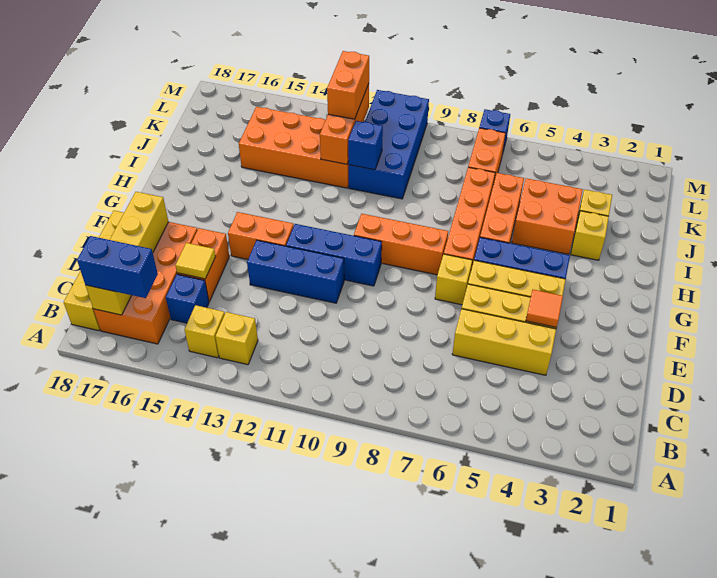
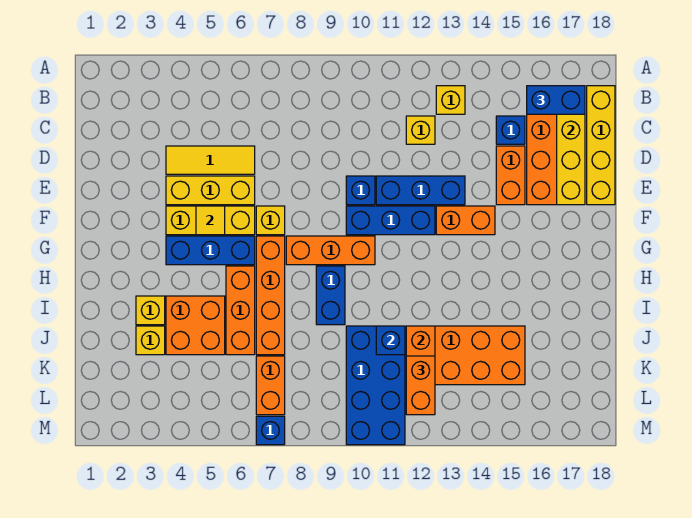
yellow 1x1 brick [184,305,225,358] -> yellow 1x1 brick moved to [406,116,435,144]
yellow 1x3 brick [452,309,556,375] -> yellow 1x3 tile [166,146,255,174]
yellow 1x1 tile [176,243,216,279] -> yellow 1x1 tile moved to [196,206,225,235]
orange 1x1 tile [526,290,563,327] -> none
none -> blue 1x1 brick [346,176,375,205]
none -> blue 1x2 brick [316,266,345,325]

